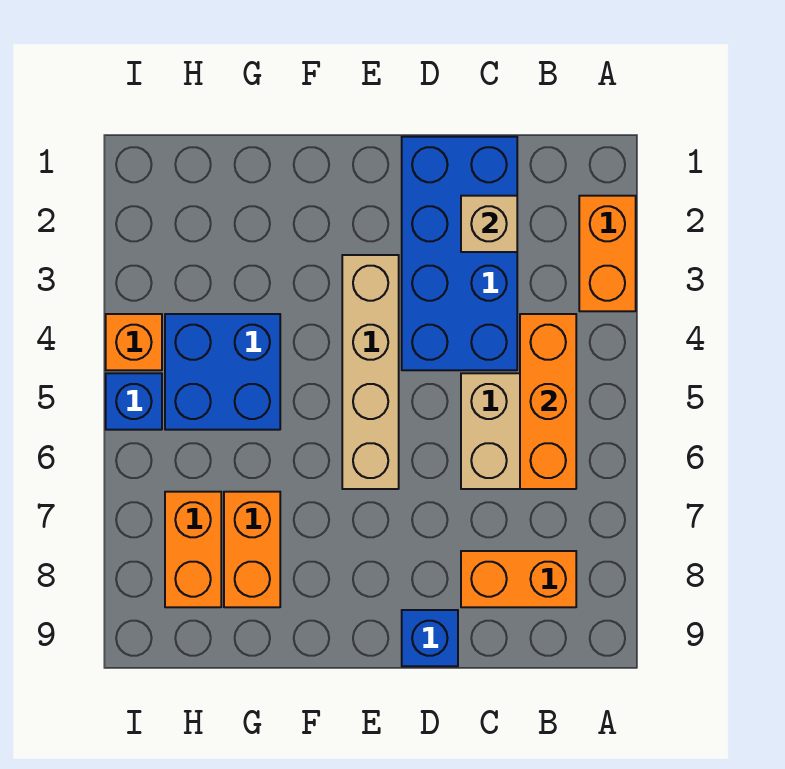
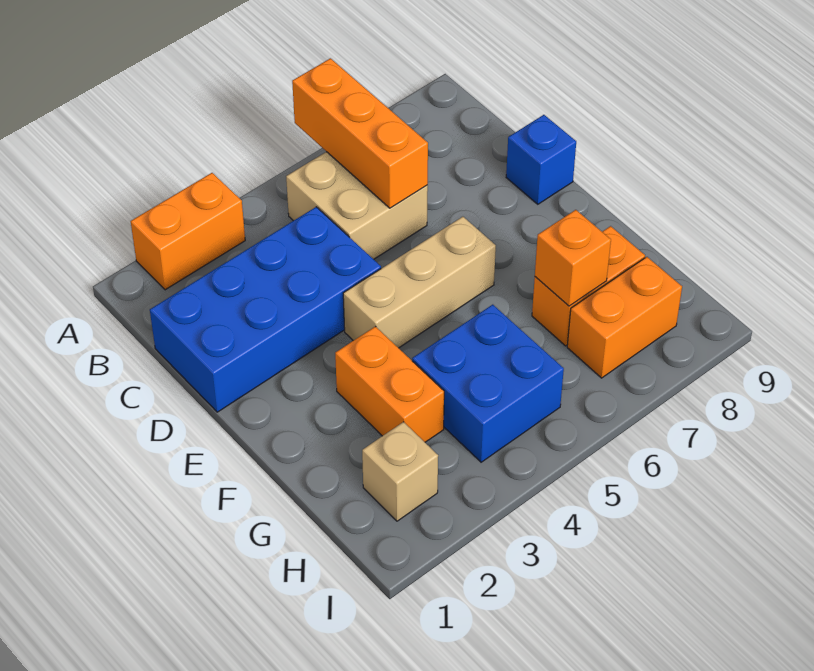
orange 1x3 brick [520,314,576,489] -> orange 1x3 brick turned to [292,58,428,208]
orange 1x2 brick [461,551,576,607] -> orange 1x2 brick moved to [335,326,444,442]
tan 1x1 brick [461,196,517,252] -> tan 1x1 brick moved to [362,422,438,521]
tan 1x4 brick [342,255,399,489] -> tan 1x3 brick [343,217,496,348]
orange 1x1 brick [106,314,162,370] -> orange 1x1 brick moved to [535,210,611,306]
blue 1x1 brick [106,373,162,430] -> none

